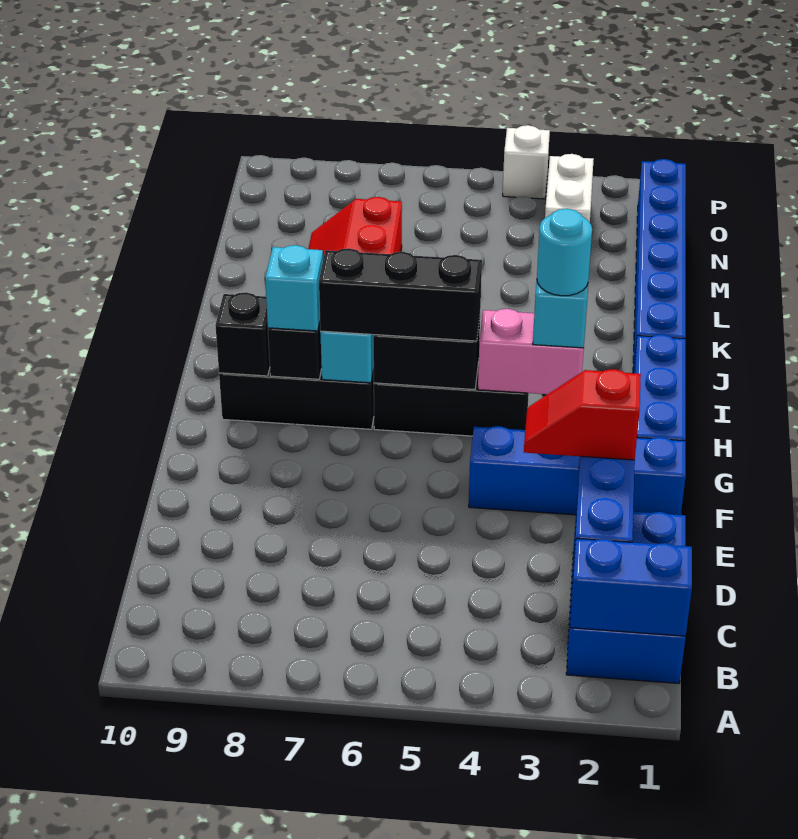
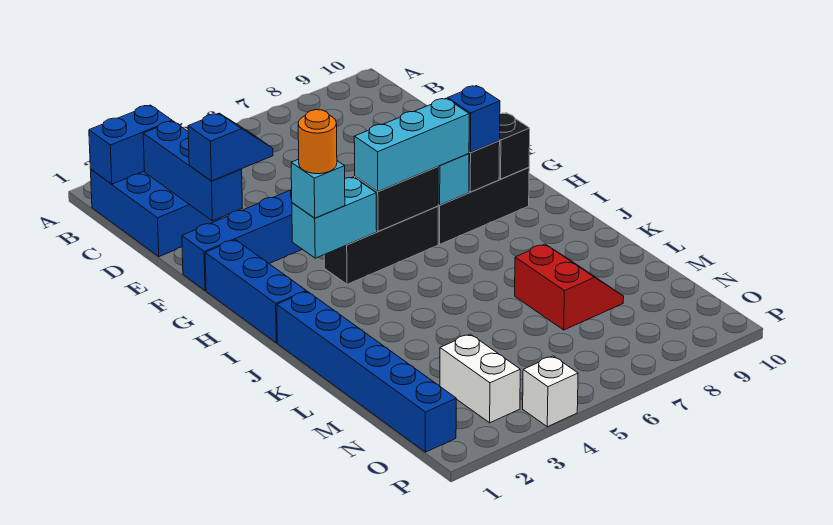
red 1x2 slope [524,369,641,460] -> blue 1x2 slope [188,113,273,181]
pink 1x2 brick [478,309,584,394] -> cyan 1x2 brick [292,177,377,258]
cyan 1x1 round brick [537,209,592,296] -> orange 1x1 round brick [298,110,337,174]
black 1x3 brick [319,248,482,341] -> cyan 1x3 brick [354,98,469,192]
cyan 1x1 brick [265,245,323,331] -> blue 1x1 brick [447,86,500,153]

